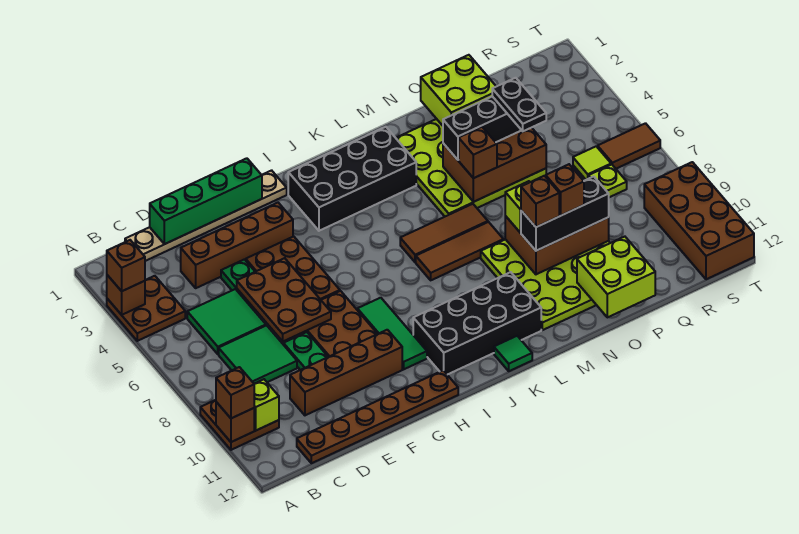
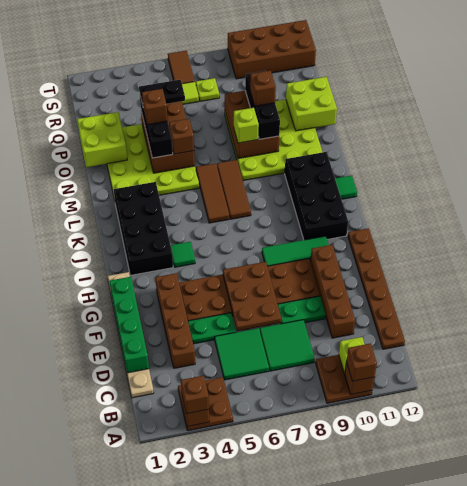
brown 2x3 plate [237,258,331,341] -> brown 2x3 plate turned to [223,262,281,331]
none -> green 1x1 tile [171,242,195,267]
brown 1x1 brick [521,176,559,227] -> brown 1x1 brick moved to [142,89,168,125]

